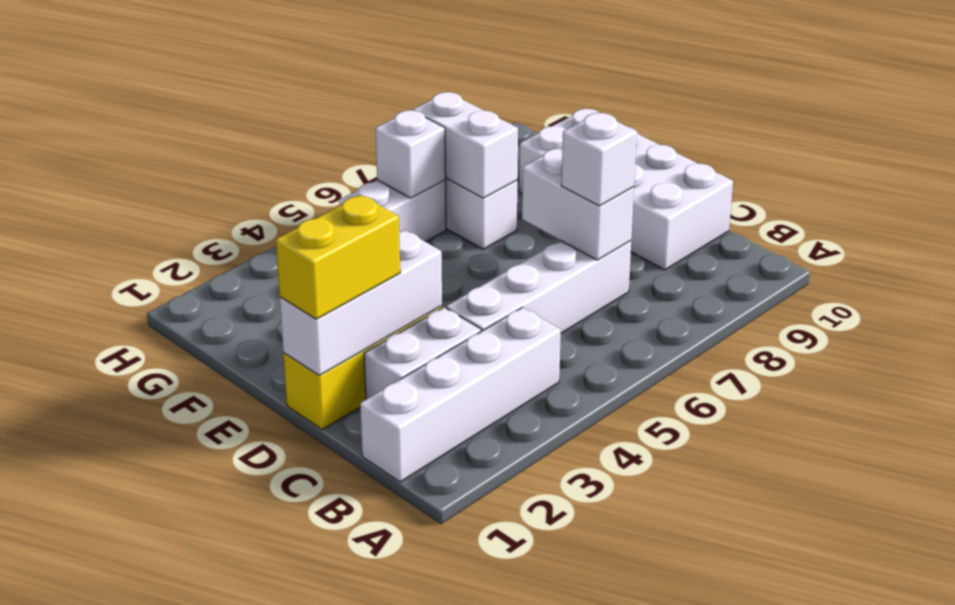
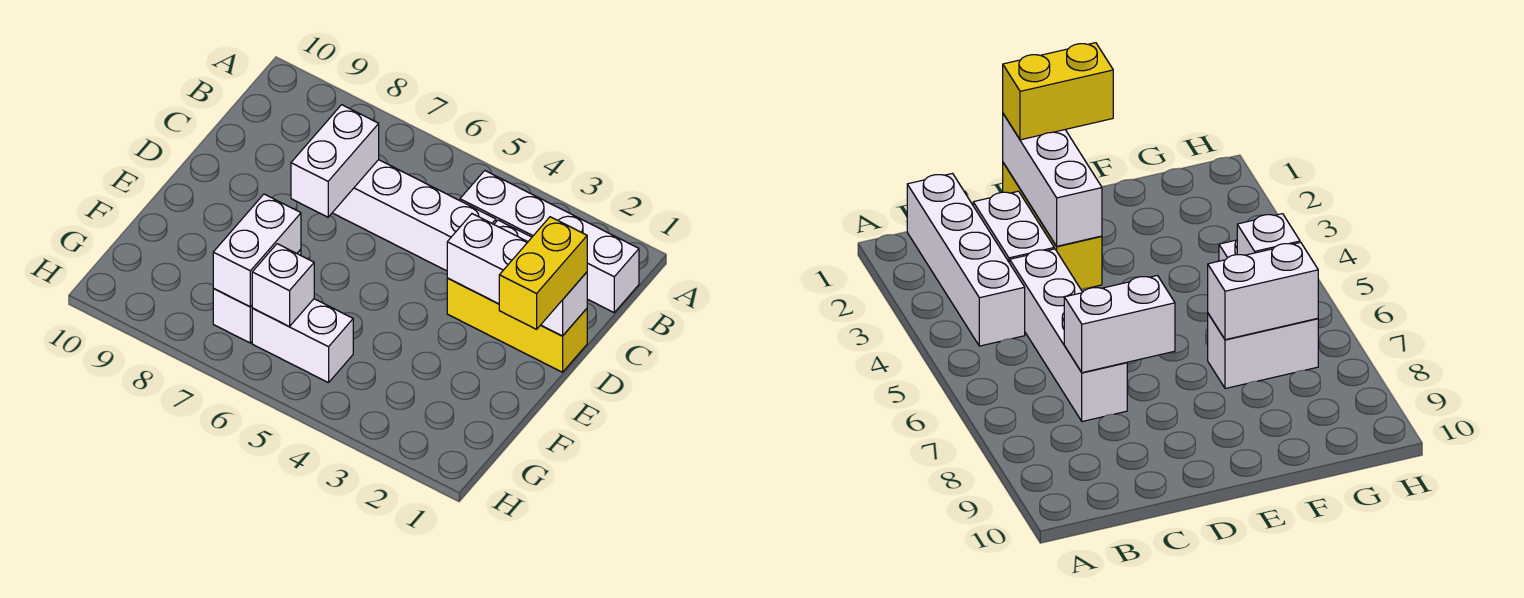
white 1x1 brick [561,113,637,206] -> none
white 2x4 brick [519,109,733,270] -> none
yellow 1x2 brick [276,195,400,319] -> yellow 1x2 brick turned to [499,217,587,329]

